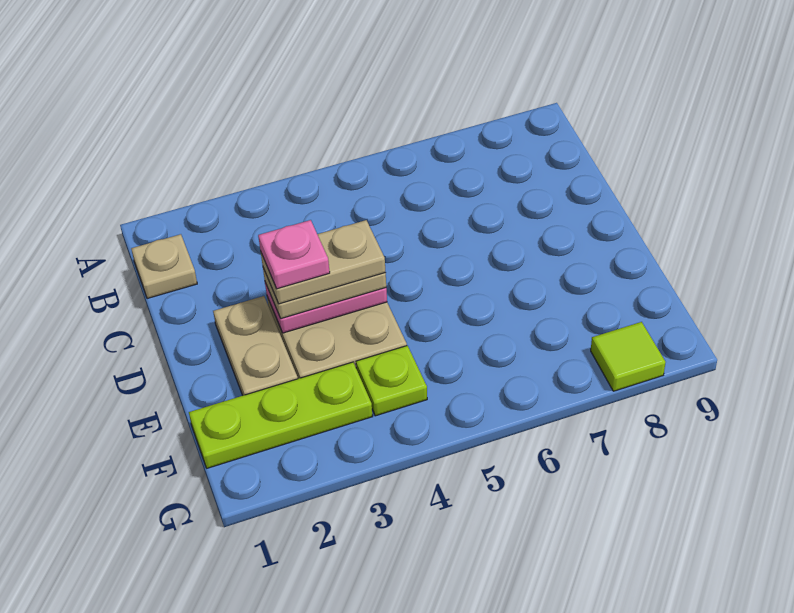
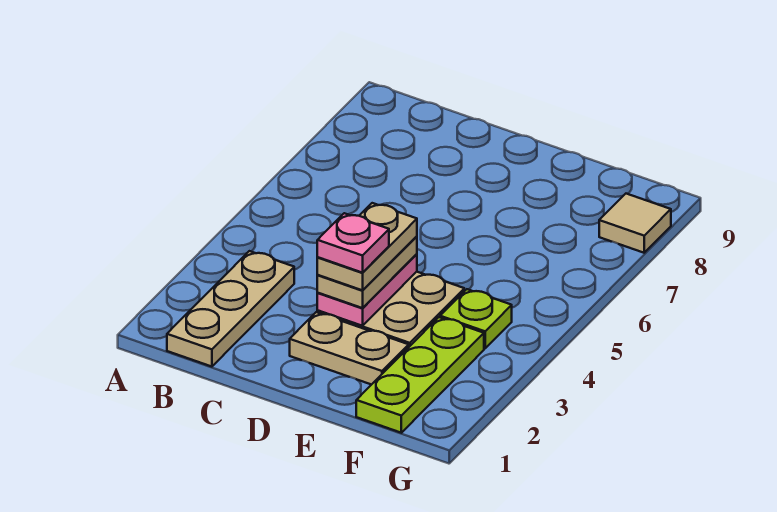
tan 1x1 plate [131,234,197,299] -> tan 1x3 plate [167,251,294,367]
lime 1x1 tile [591,322,666,391] -> tan 1x1 tile [599,194,671,253]

